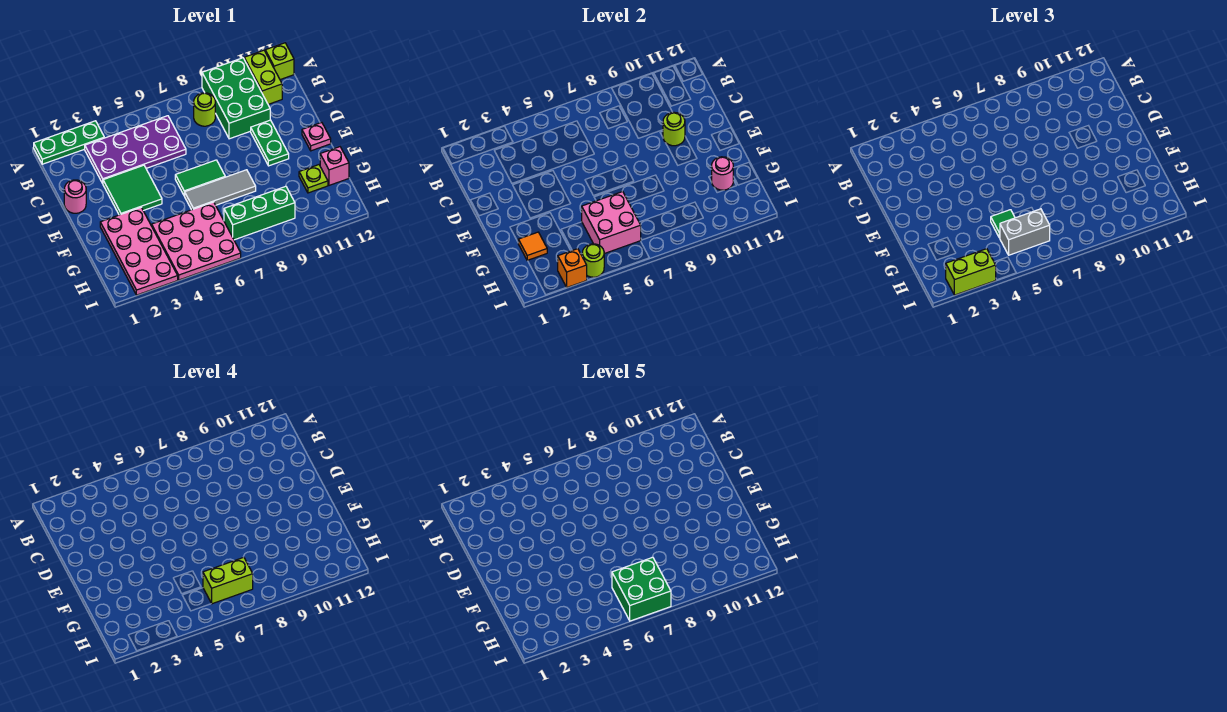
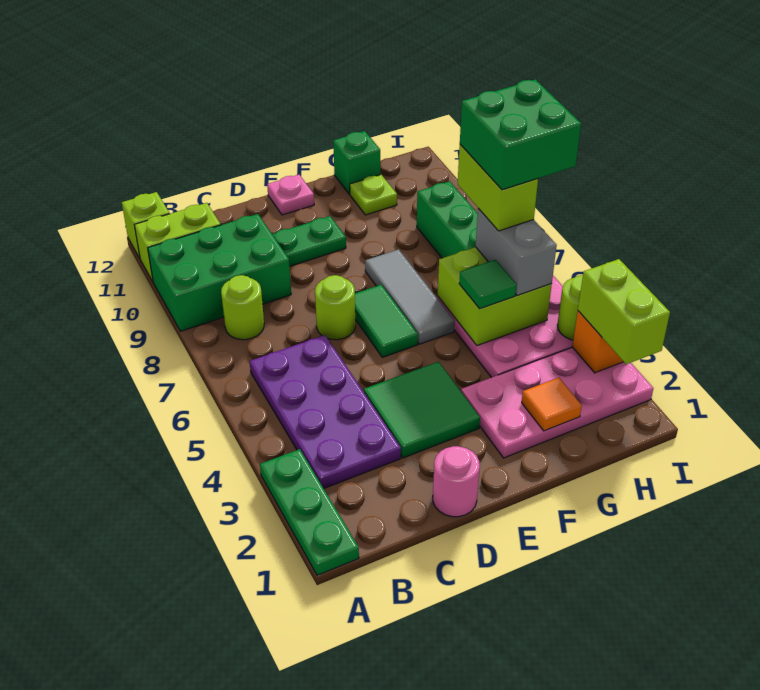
lime 1x1 round brick [663,112,685,146] -> lime 1x1 round brick moved to [315,275,355,340]
pink 2x2 brick [582,191,641,254] -> lime 2x2 brick [438,247,552,345]
pink 1x1 round brick [712,157,733,190] -> none
pink 1x1 brick [320,147,349,185] -> green 1x1 brick [333,131,380,194]

